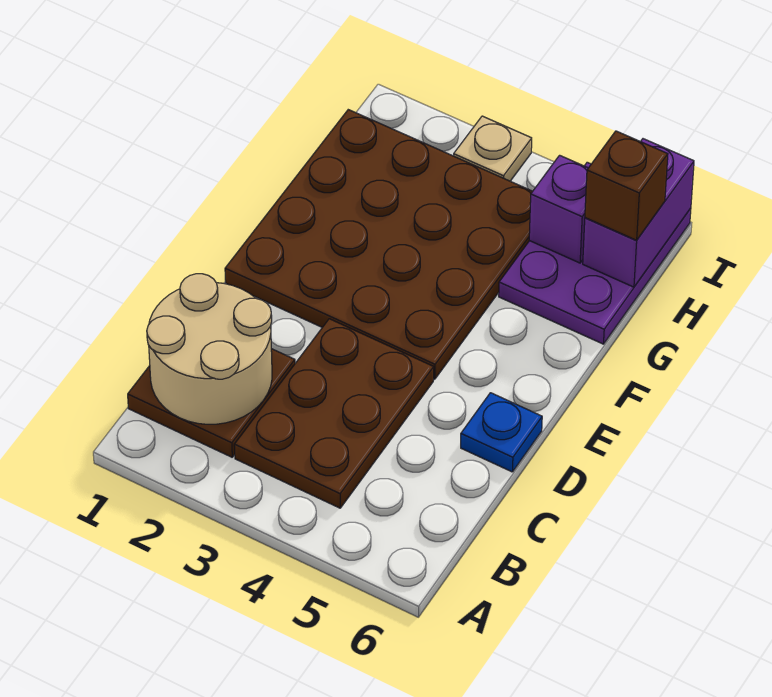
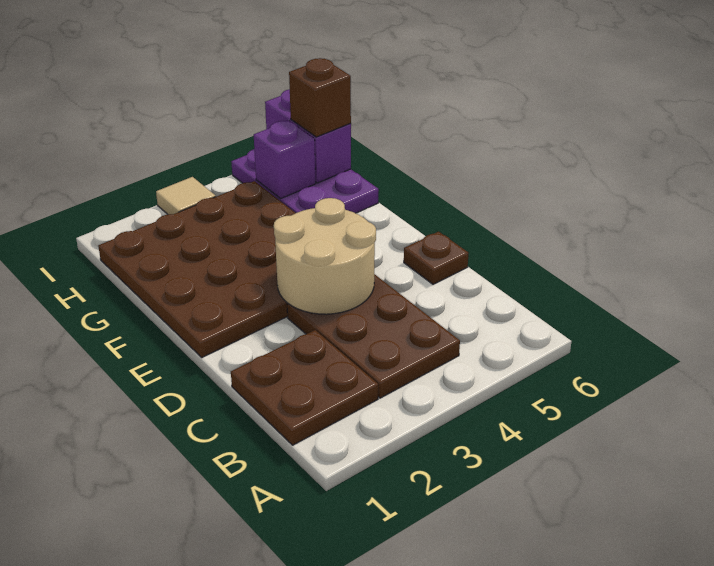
tan 2x2 round brick [147,274,272,424] -> tan 2x2 round brick moved to [274,198,376,314]
blue 1x1 plate [461,393,542,472] -> brown 1x1 plate [404,232,469,284]
tan 1x1 plate [454,116,532,181] -> tan 1x1 tile [156,177,216,214]

